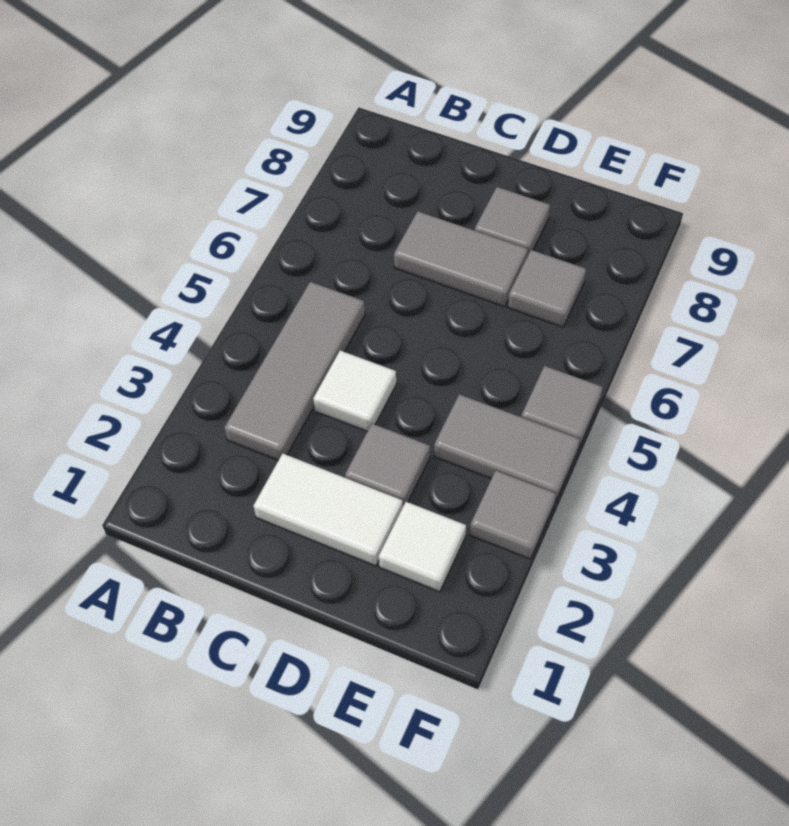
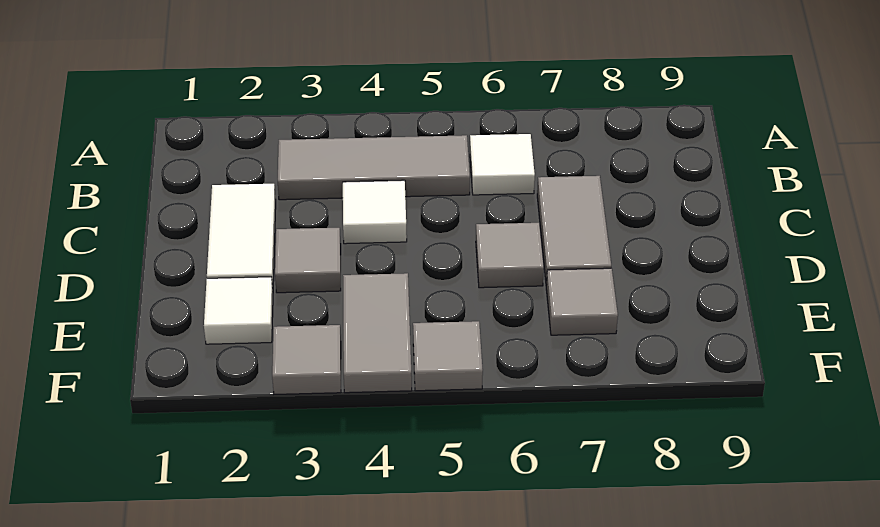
none -> white 1x1 tile [470,134,535,195]
grey 1x1 tile [475,187,550,256] -> grey 1x1 tile moved to [476,223,544,288]

